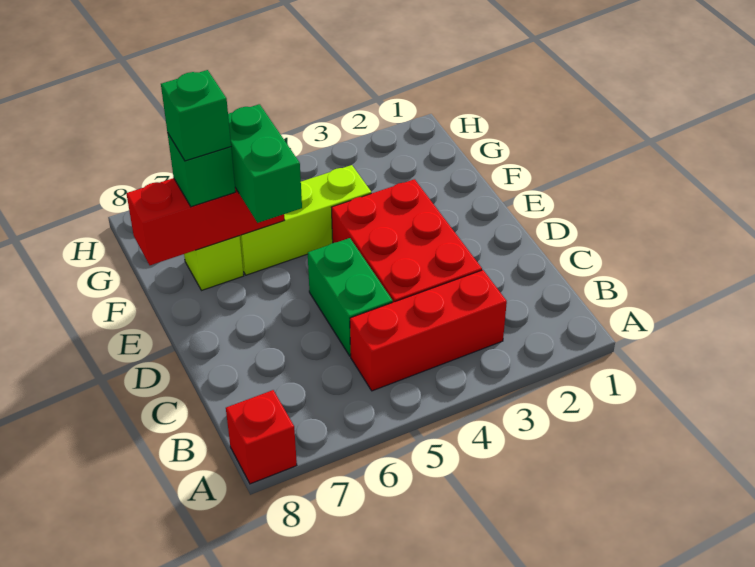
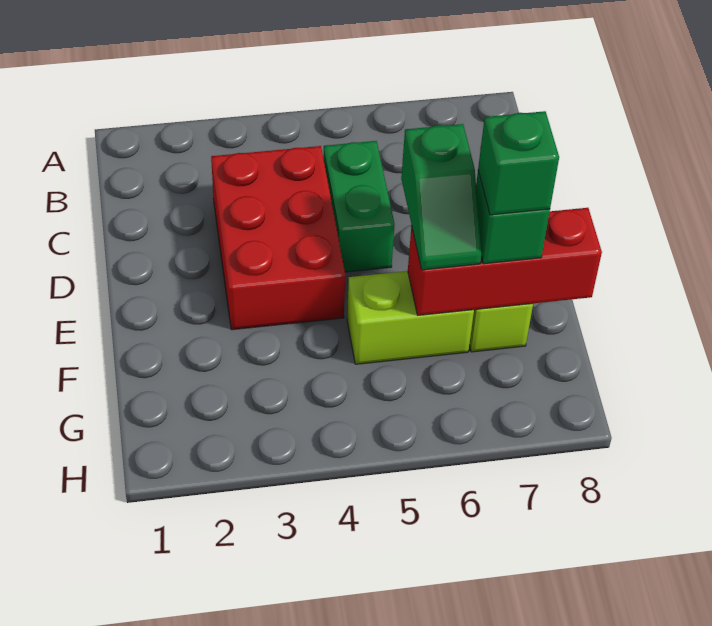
red 1x1 brick [226,390,297,484] -> none
red 1x3 brick [350,270,507,391] -> none
green 1x2 brick [228,104,302,223] -> green 1x2 slope [401,124,481,270]
lime 1x3 brick [240,165,371,275] -> lime 1x2 brick [347,271,474,364]

